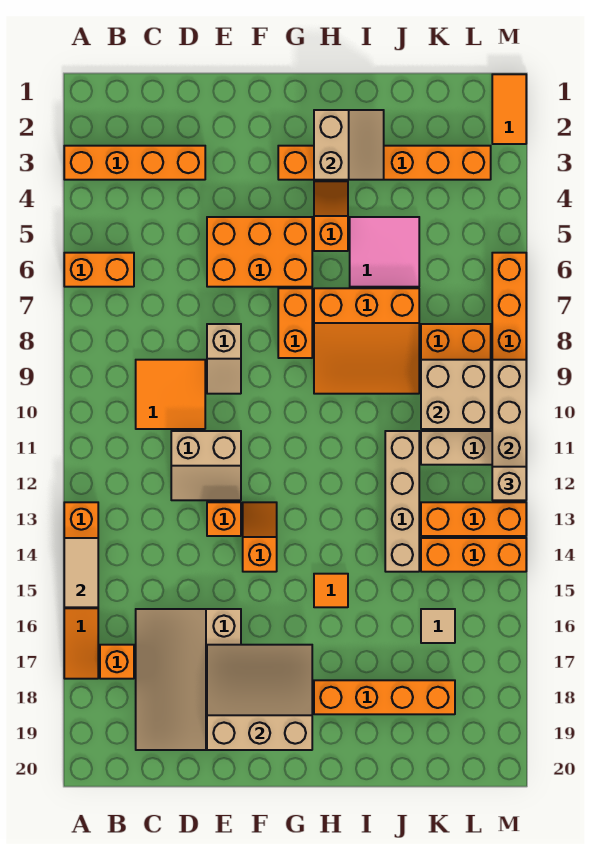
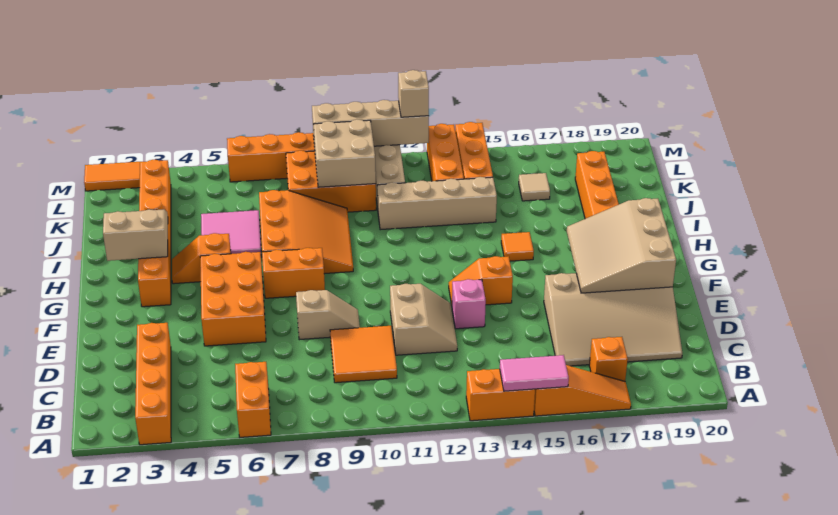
tan 1x2 tile [64,538,98,607] -> pink 1x2 tile [500,355,569,391]
orange 1x1 brick [207,502,241,536] -> pink 1x1 brick [452,279,486,329]

